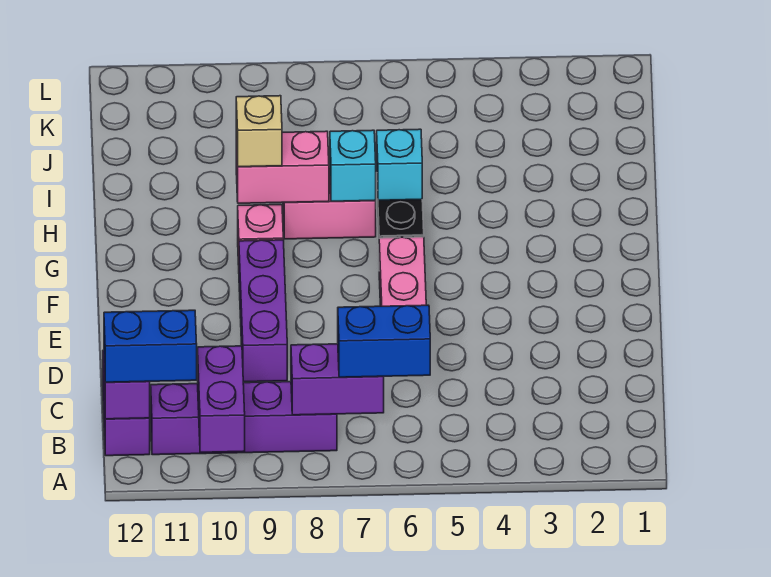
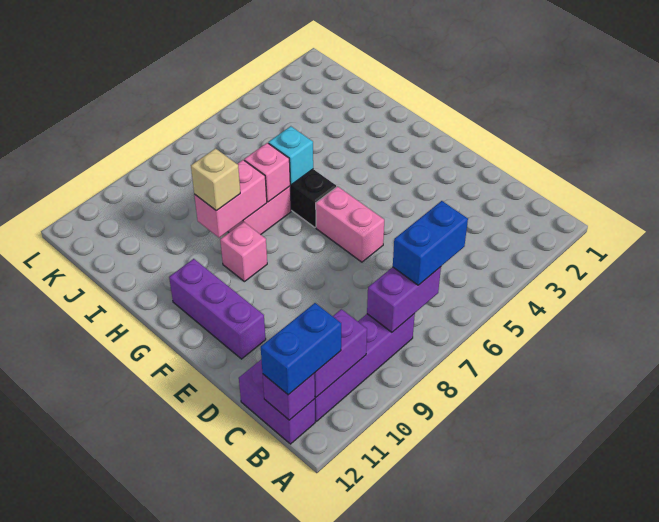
purple 1x2 brick [198,346,245,452] -> purple 1x2 brick turned to [314,309,367,397]
purple 1x3 brick [239,240,287,382] -> purple 1x3 brick moved to [169,259,266,359]
cyan 1x1 brick [330,130,376,201] -> pink 1x1 brick [244,143,290,202]

